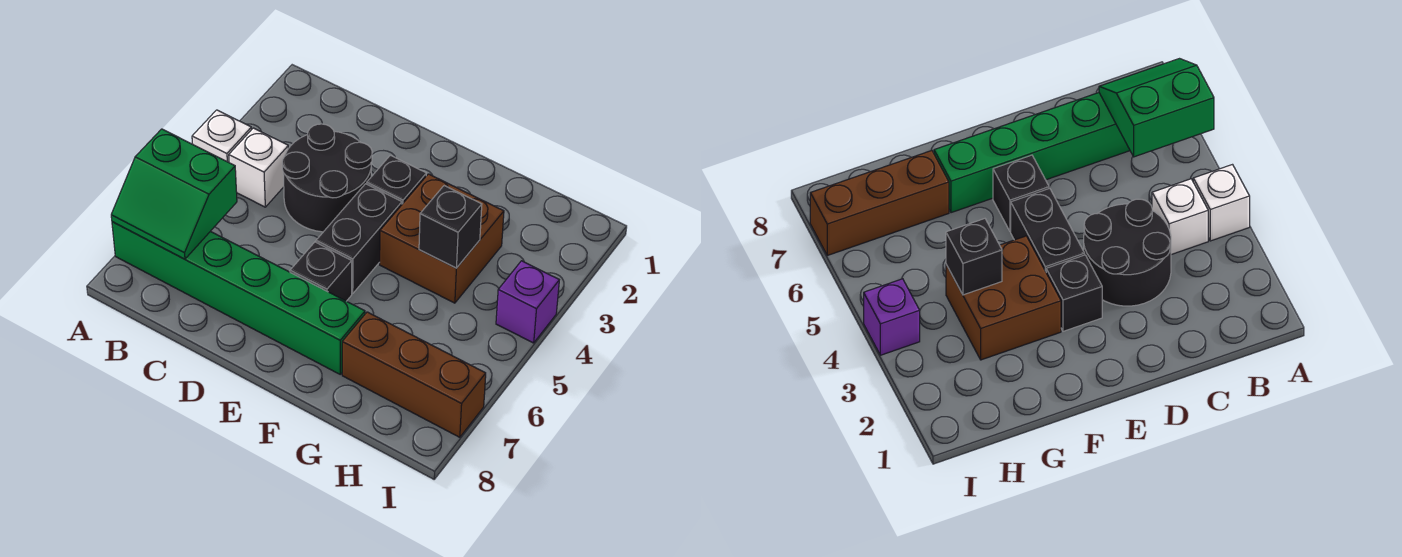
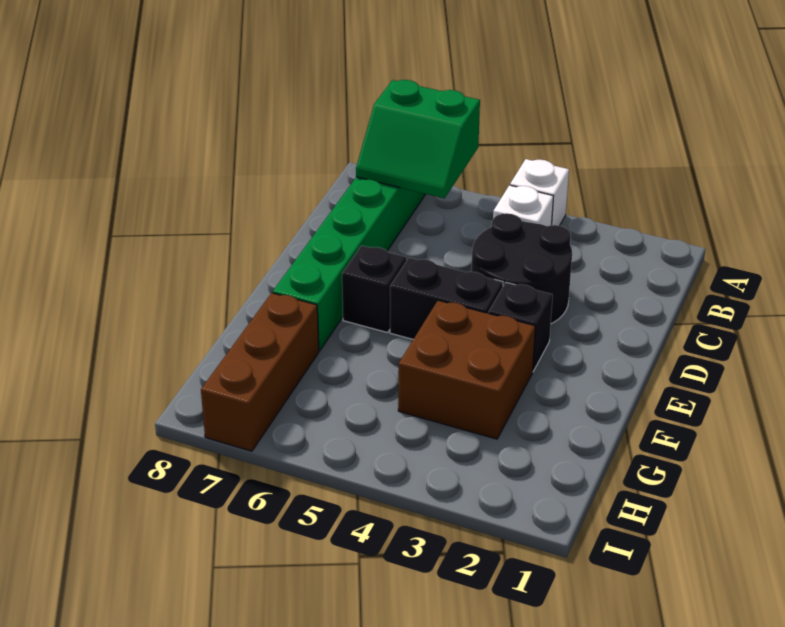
green 2x2 slope [111,129,237,259] -> green 2x2 slope turned to [356,80,480,198]
black 1x1 brick [419,186,482,268] -> none
purple 1x1 brick [496,261,559,343] -> none

